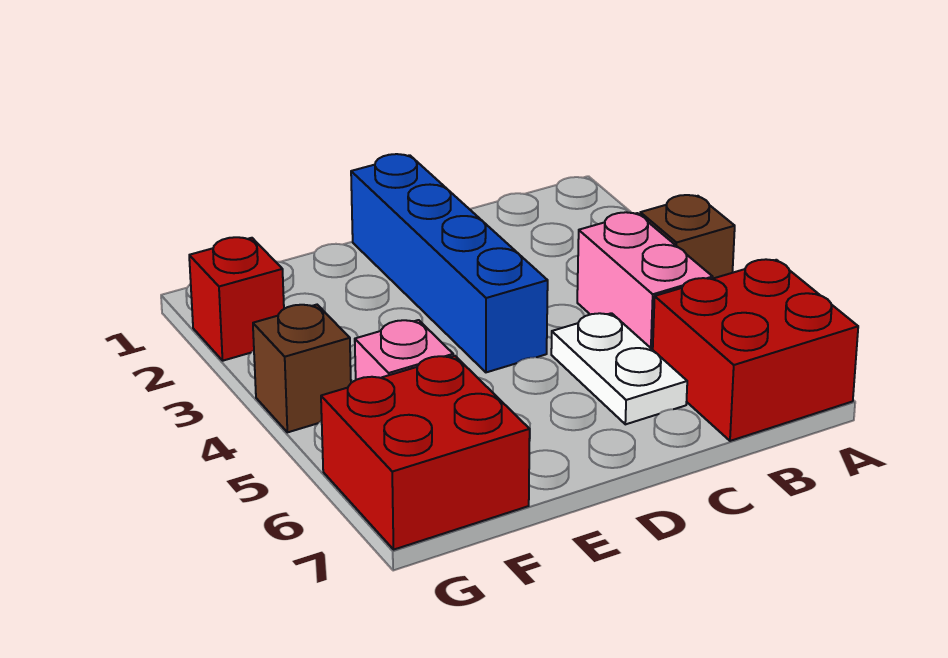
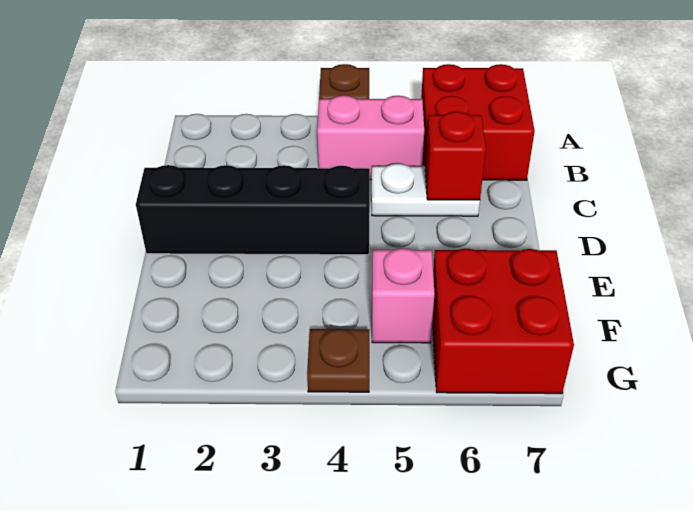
blue 1x4 brick [351,154,548,372] -> black 1x4 brick [136,165,370,255]
red 1x1 brick [189,237,284,361] -> red 1x1 brick moved to [425,111,486,200]
brown 1x1 brick [253,305,351,432] -> brown 1x1 plate [307,329,369,392]

